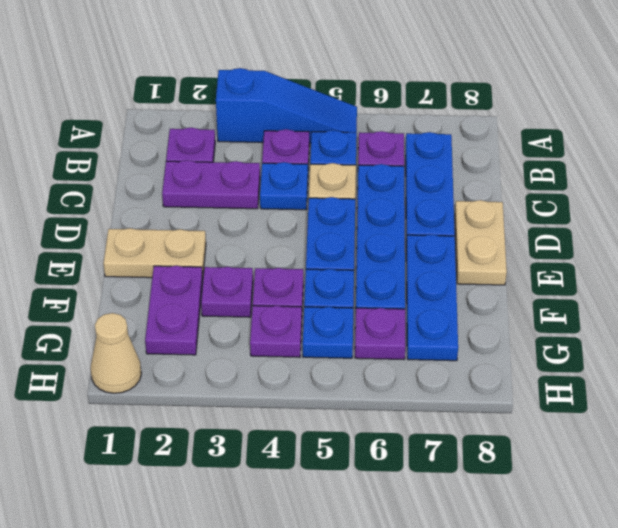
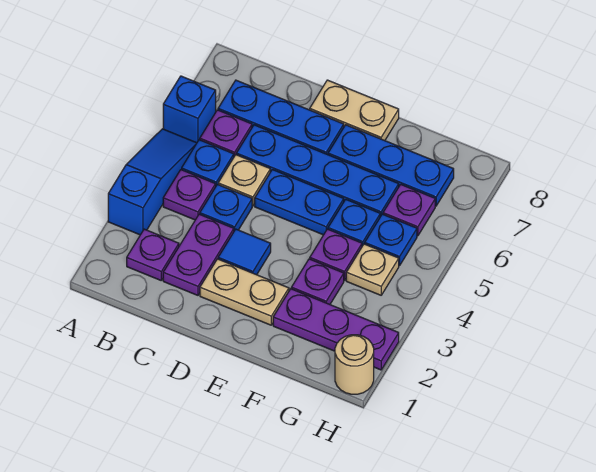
none -> blue 1x1 brick [163,76,216,143]
none -> blue 1x1 tile [218,229,271,275]
tan 1x2 plate [104,228,206,278] -> tan 1x2 plate turned to [200,259,289,325]
purple 1x2 plate [145,266,203,355] -> purple 1x3 plate [273,289,399,370]
purple 1x1 plate [250,306,302,357] -> tan 1x1 plate [346,244,399,295]
tan 1x1 cone [91,313,141,393] -> tan 1x1 round brick [335,335,374,394]

